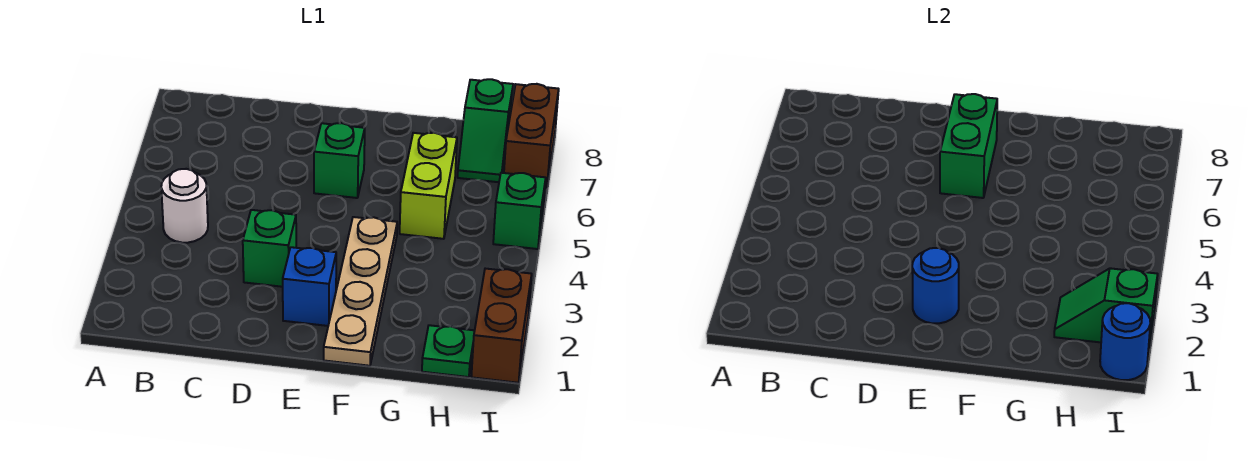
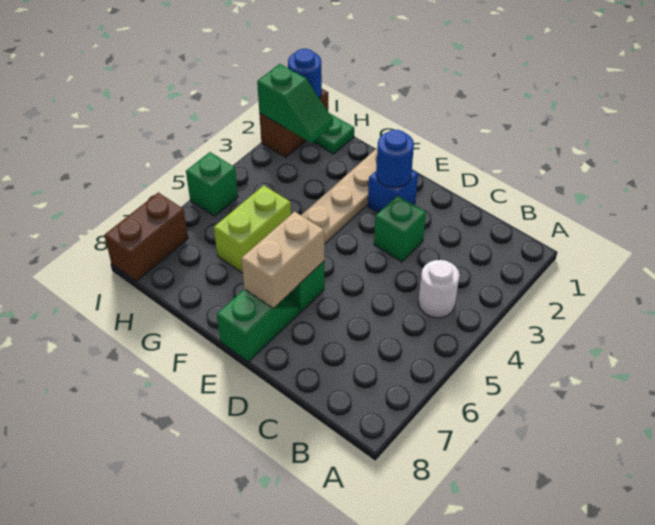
green 1x2 brick [940,94,997,198] -> tan 1x2 brick [241,212,324,308]
green 1x2 slope [458,79,513,182] -> green 1x2 slope moved to [217,290,300,362]

